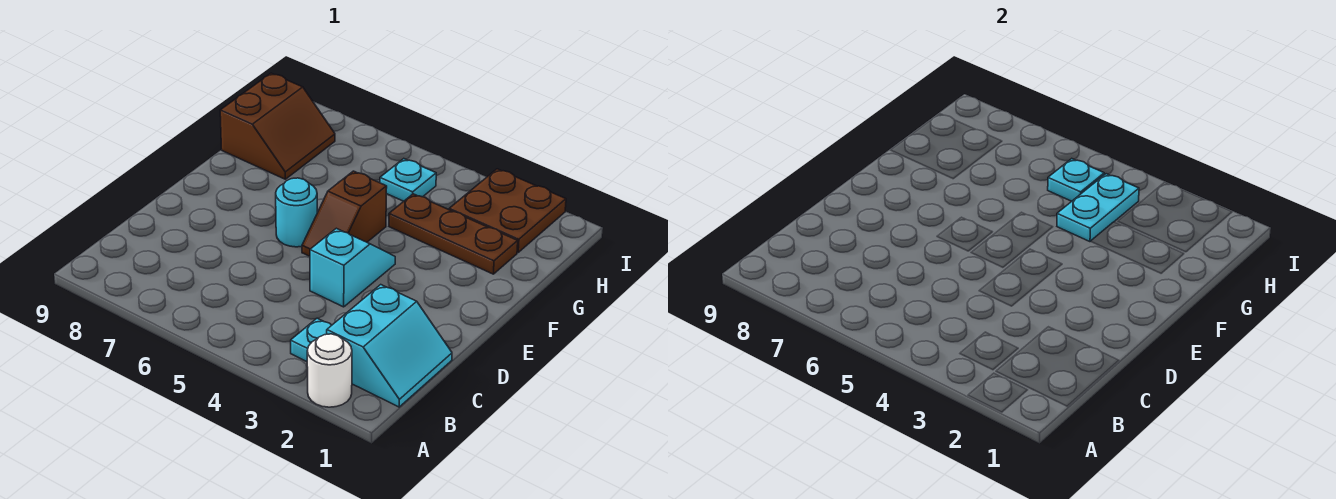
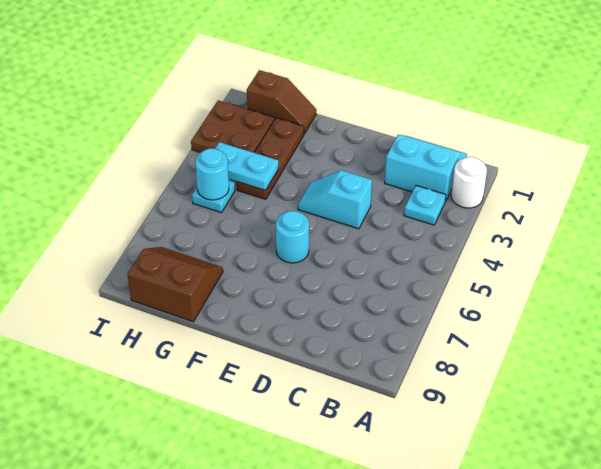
brown 1x2 slope [302,171,387,256] -> brown 1x2 slope moved to [247,70,316,134]
cyan 1x1 plate [1048,159,1104,201] -> cyan 1x1 round brick [195,148,229,200]

